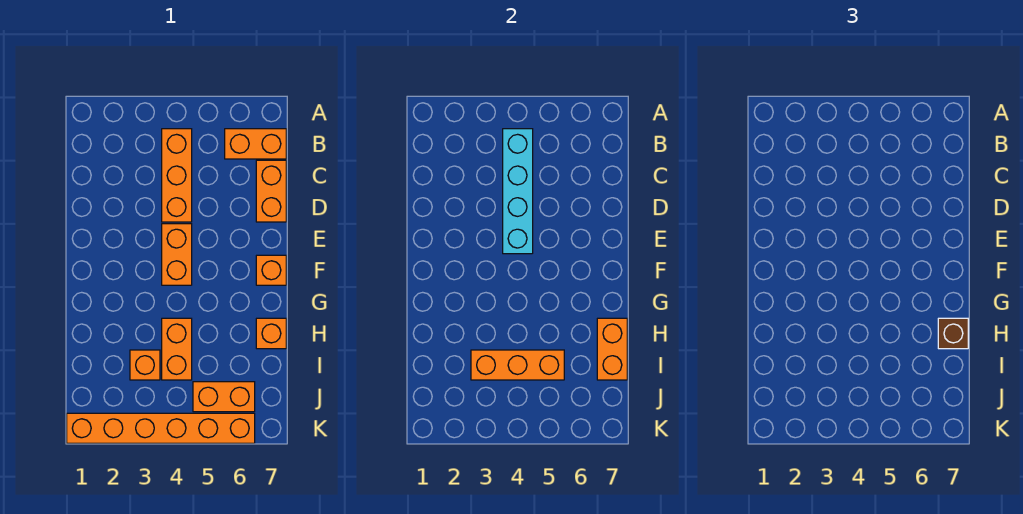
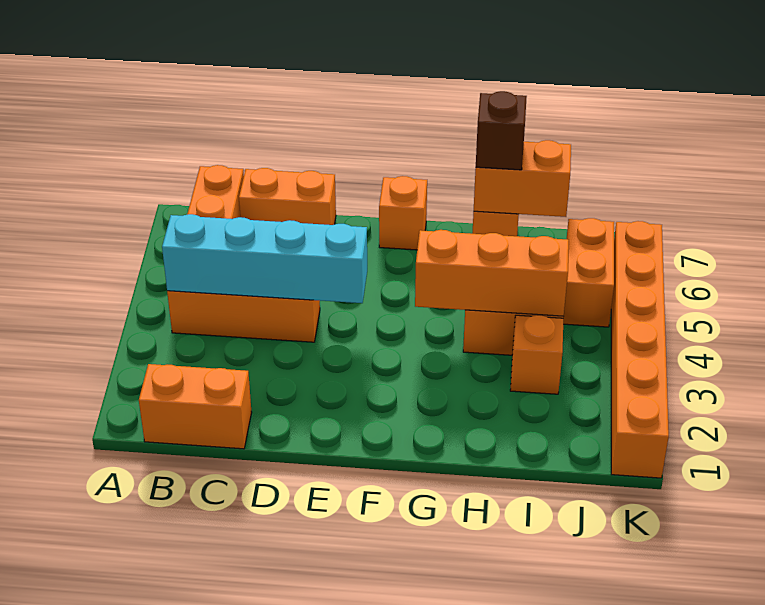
orange 1x2 brick [162,224,192,285] -> orange 1x2 brick moved to [139,364,252,449]
orange 1x3 brick [471,350,564,380] -> orange 1x3 brick turned to [415,230,569,316]

